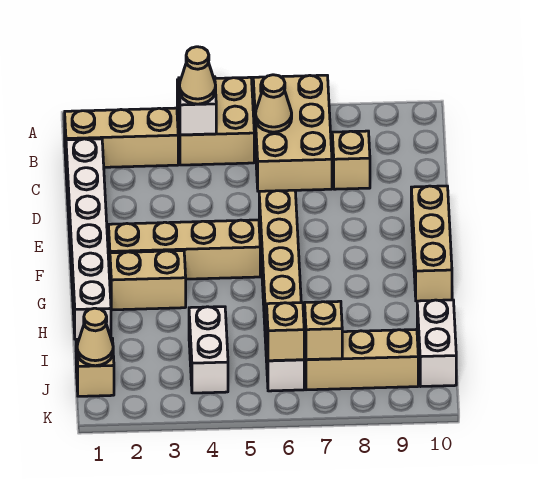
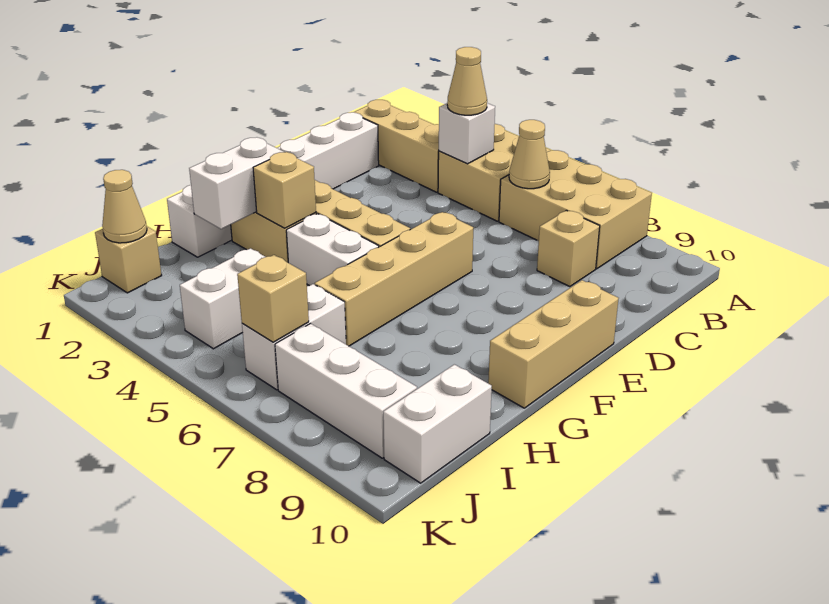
tan 2x3 brick [253,75,332,191] -> tan 2x3 brick turned to [499,150,652,269]
none -> white 1x2 brick [189,137,283,229]
none -> white 1x2 brick [286,214,379,286]
tan 1x3 brick [305,329,418,390] -> white 1x3 brick [275,324,417,458]
tan 1x1 brick [305,301,342,360] -> tan 1x1 brick moved to [253,152,316,228]

